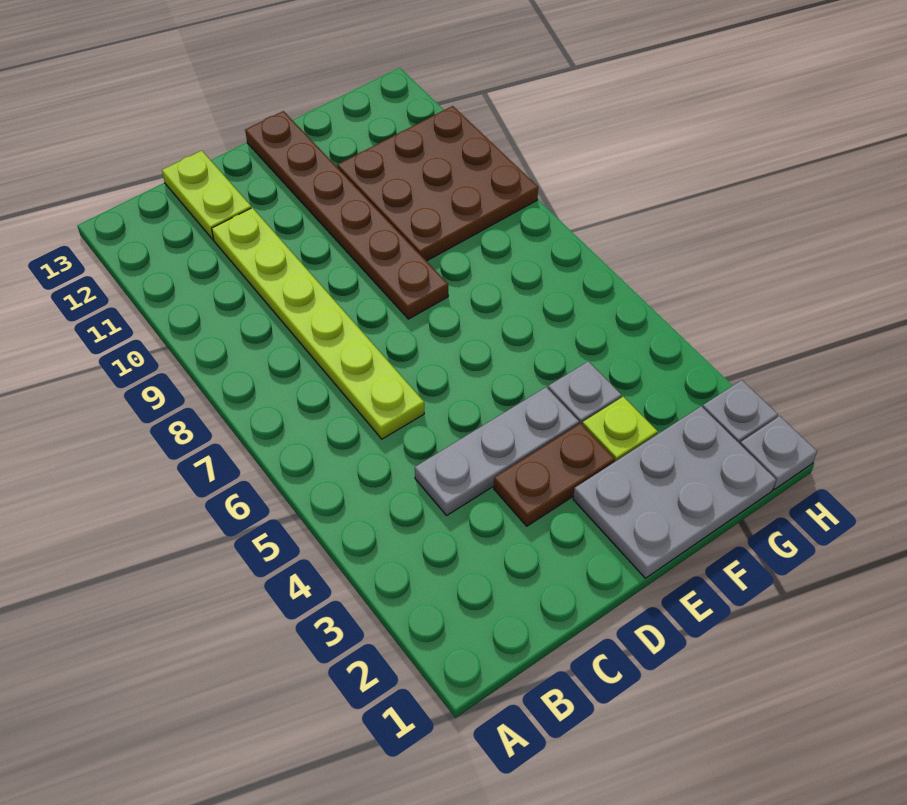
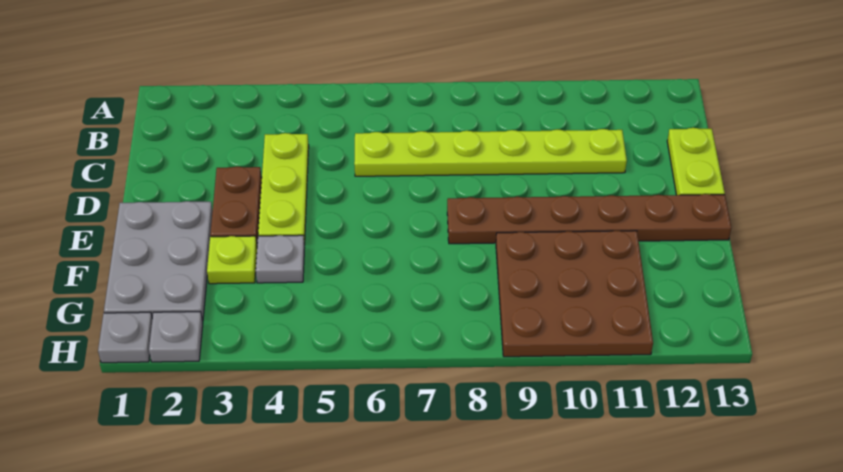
grey 1x3 plate [415,387,579,515] -> lime 1x3 plate [258,133,309,244]
lime 1x2 plate [162,151,251,240] -> lime 1x2 plate turned to [667,128,725,195]

